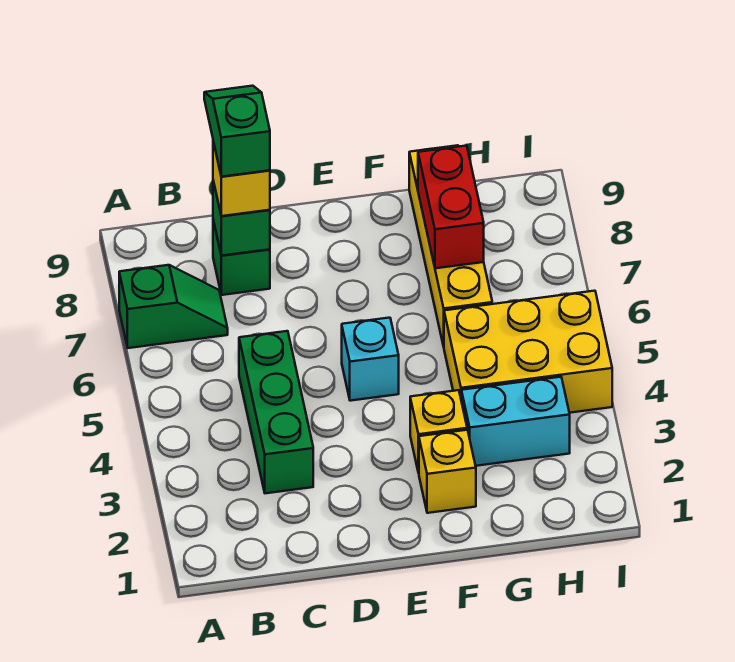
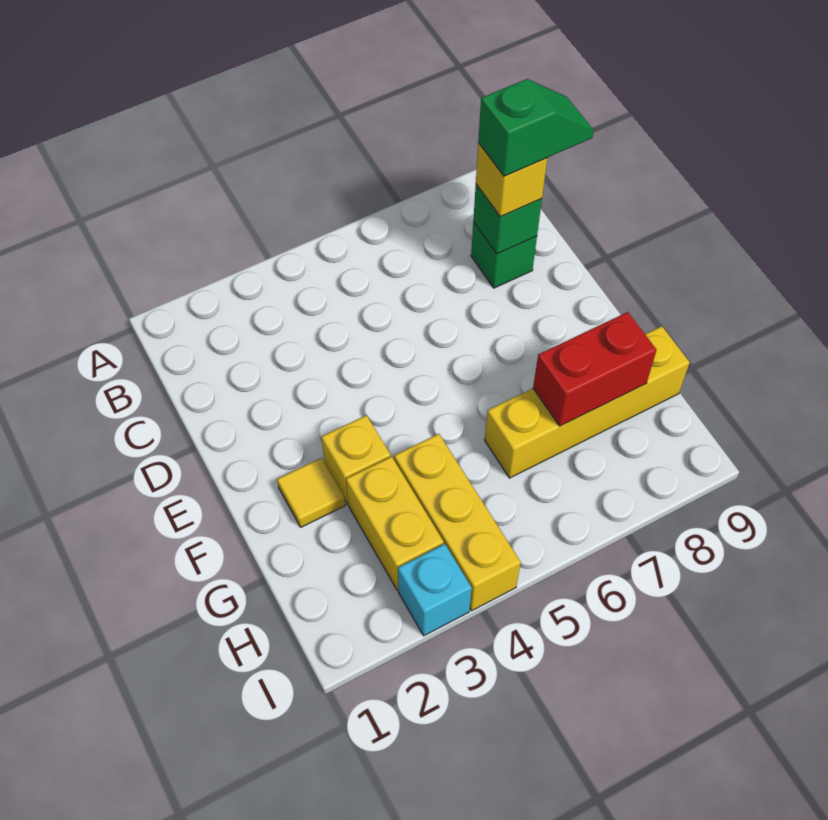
green 1x2 slope [119,265,228,348] -> none
green 1x3 brick [239,331,313,493] -> none
cyan 1x1 brick [342,318,399,401] -> cyan 1x1 brick moved to [398,544,472,636]
yellow 1x1 brick [419,430,476,513] -> yellow 1x1 tile [277,458,345,527]
cyan 1x2 brick [461,377,570,466] -> yellow 1x2 brick [346,456,444,590]
yellow 2x3 brick [444,291,612,413] -> yellow 1x3 brick [394,434,521,611]

